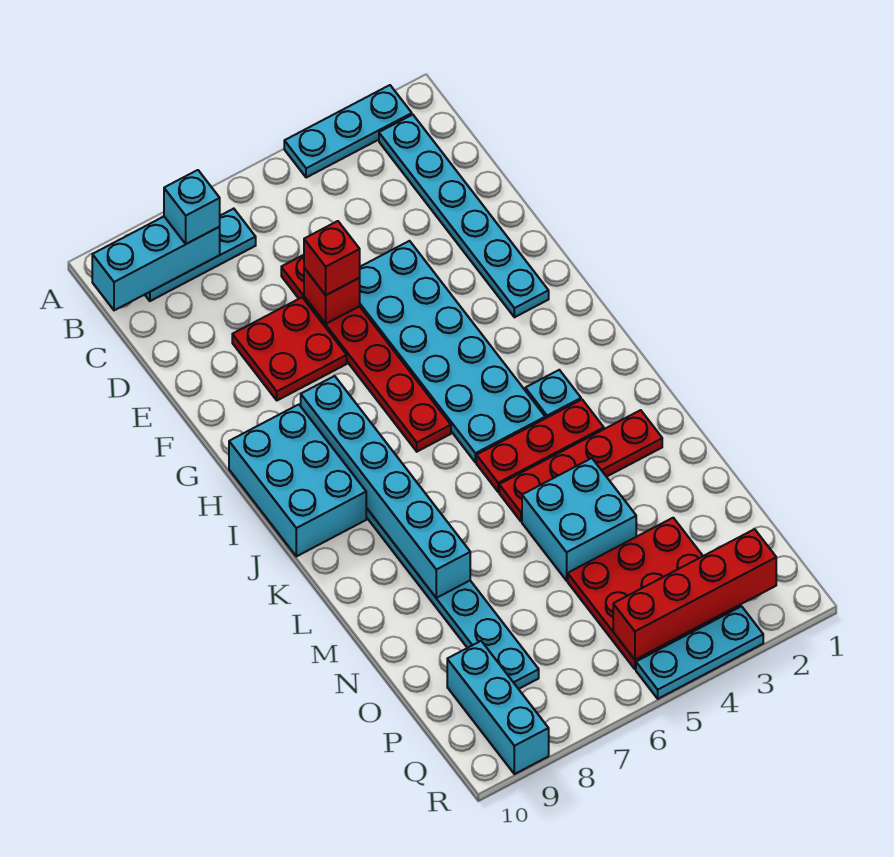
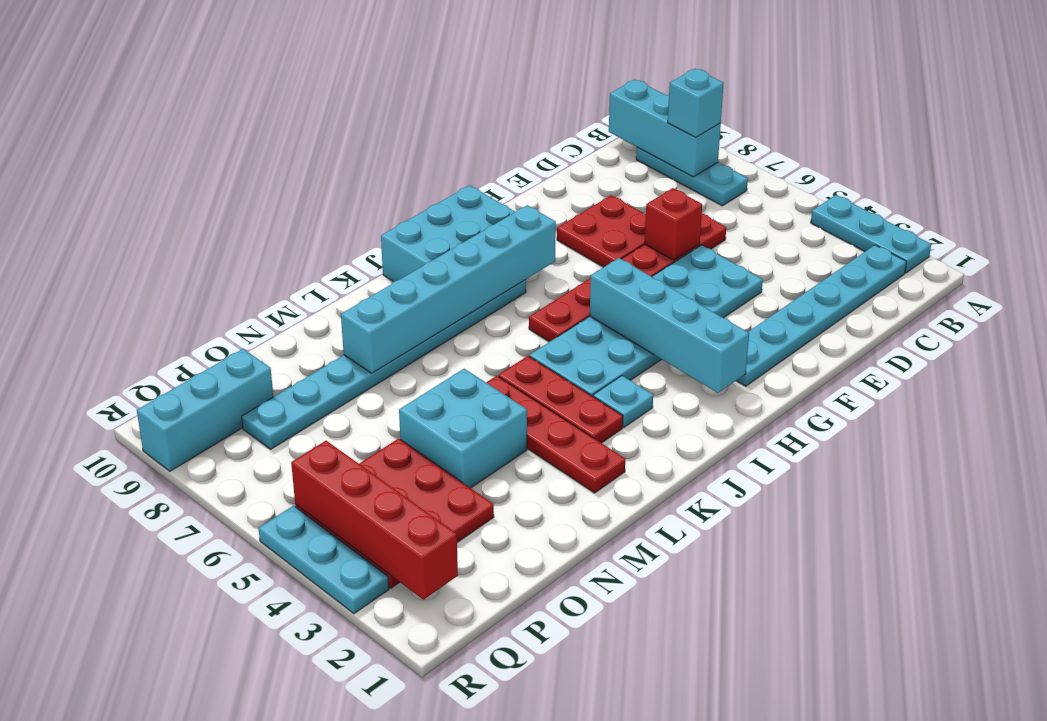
red 1x1 brick [304,221,360,295] -> none
none -> cyan 1x4 brick [590,258,749,393]

